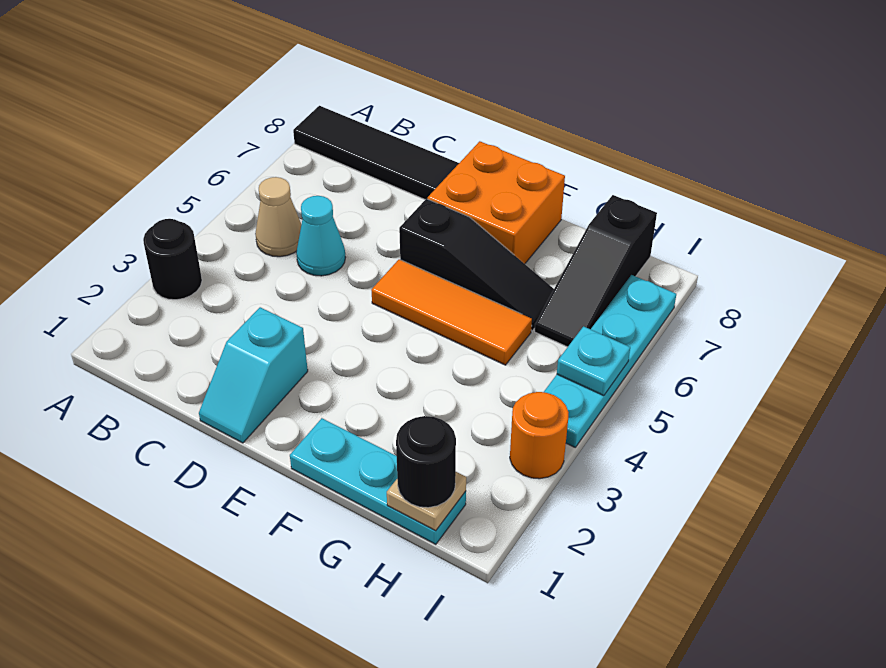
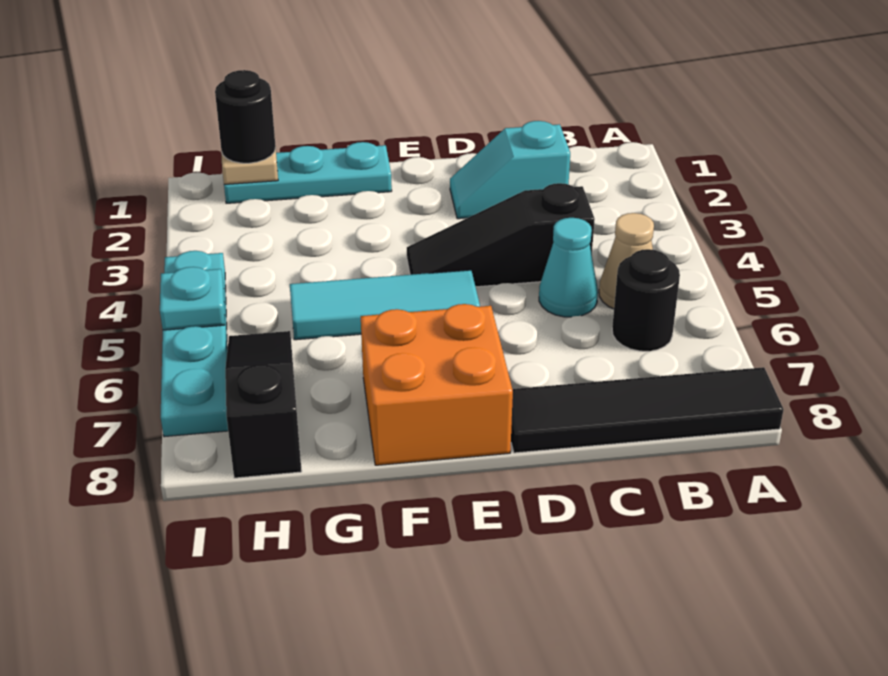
black 1x1 round brick [143,219,202,300] -> black 1x1 round brick moved to [612,249,680,351]
cyan 1x2 slope [199,307,308,443] -> cyan 1x2 slope turned to [450,121,570,219]
orange 1x3 tile [371,259,532,365] -> cyan 1x3 tile [290,270,480,340]
black 1x3 slope [399,199,554,331] -> black 1x3 slope moved to [407,183,595,287]
orange 1x1 round brick [510,392,569,479] -> none

